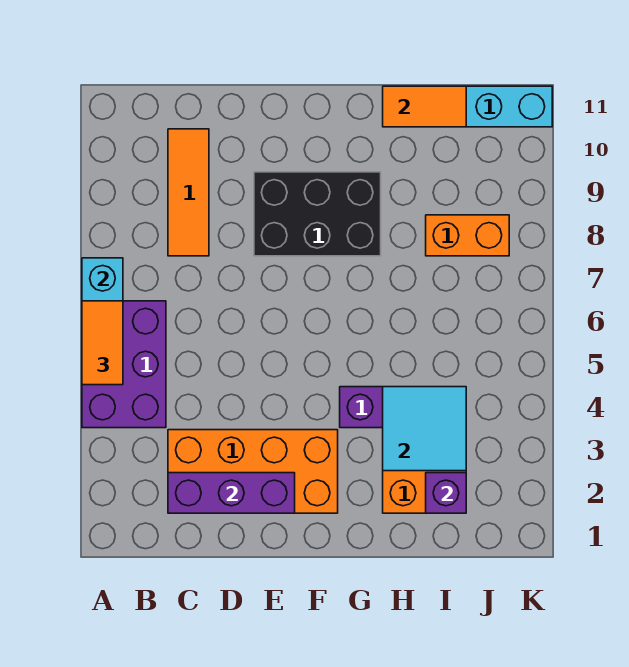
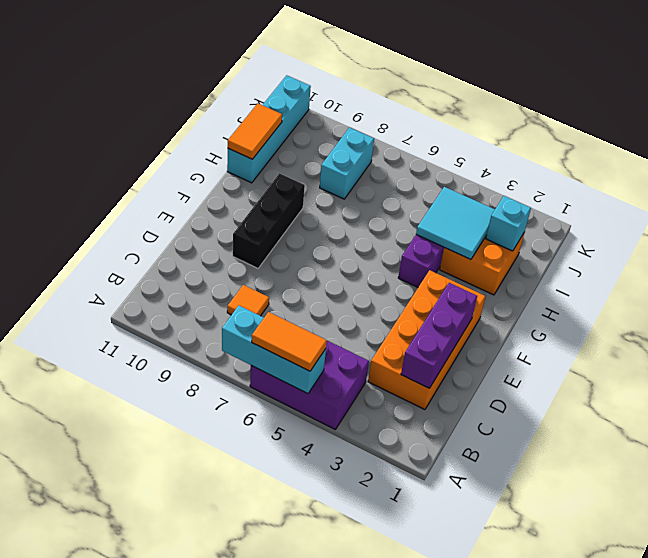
orange 1x3 tile [168,129,209,256] -> orange 1x1 tile [227,285,269,316]
black 2x3 brick [254,172,381,256] -> black 1x3 brick [233,173,305,268]
purple 1x1 brick [426,473,466,513] -> cyan 1x1 brick [486,196,531,251]
orange 1x2 brick [426,215,509,256] -> cyan 1x2 brick [320,128,374,199]

